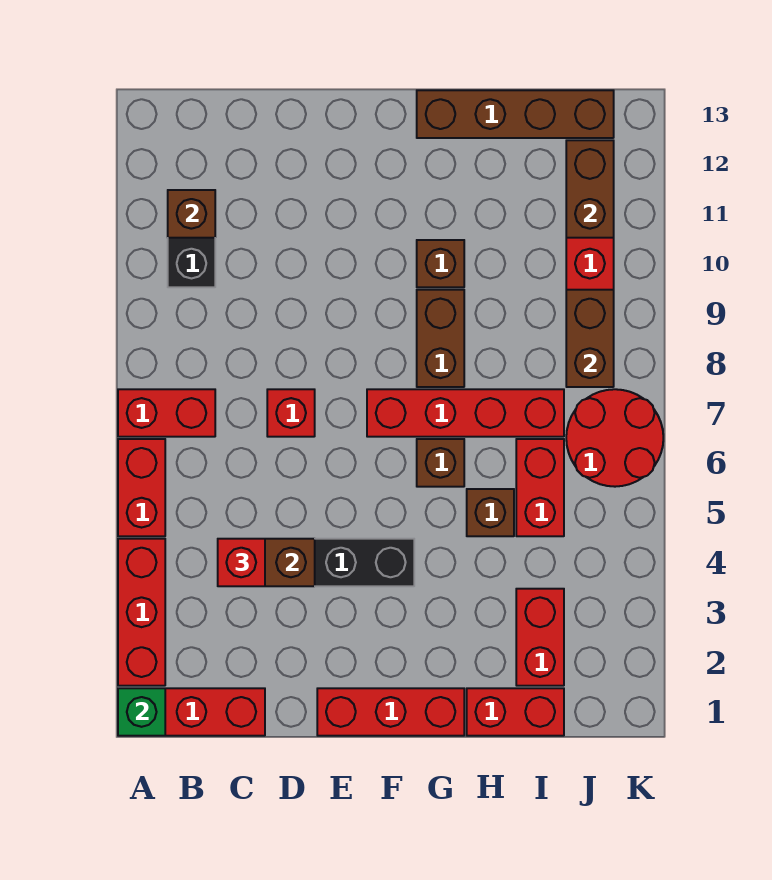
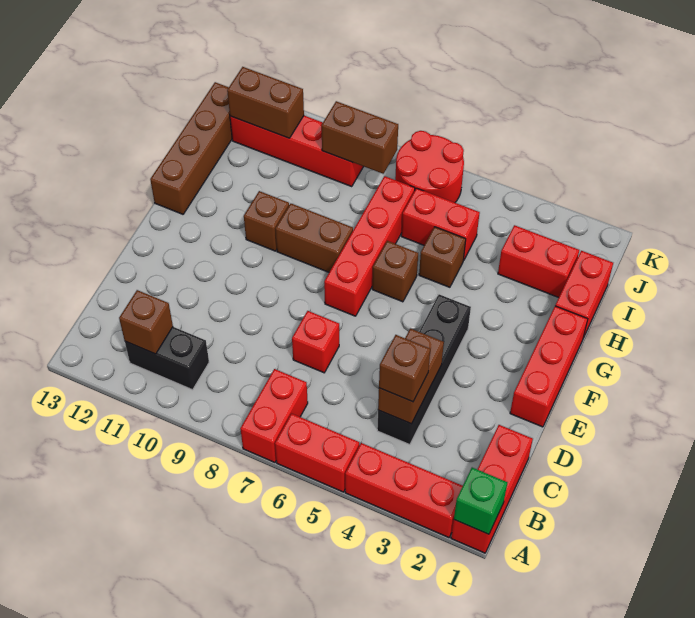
red 1x1 brick [218,539,265,586] -> brown 1x1 brick [379,335,430,402]

